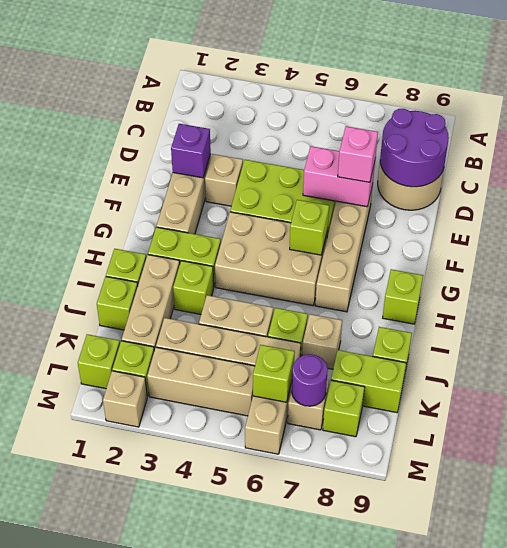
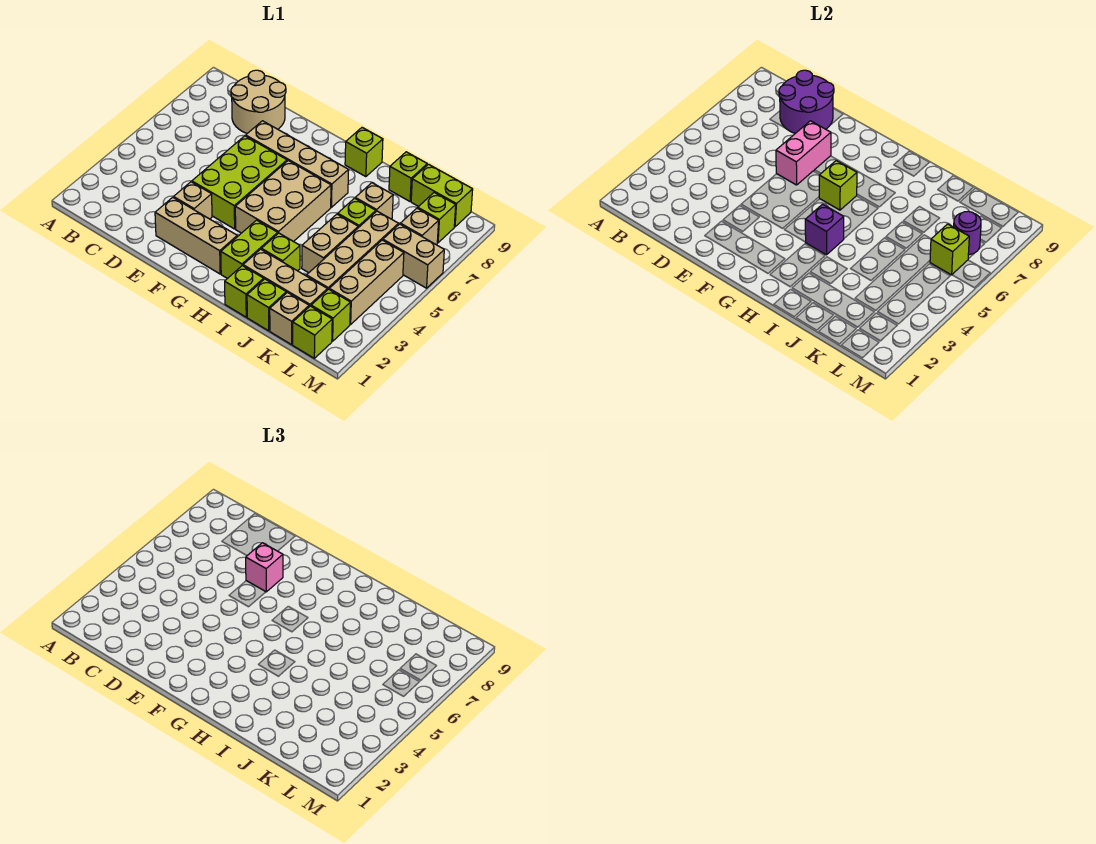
purple 1x1 brick [171,124,211,178] -> purple 1x1 brick moved to [805,204,844,255]
lime 1x2 brick [331,350,406,413] -> lime 1x2 brick turned to [411,164,473,227]
tan 1x1 brick [103,371,147,427] -> tan 1x1 brick moved to [270,293,309,344]

